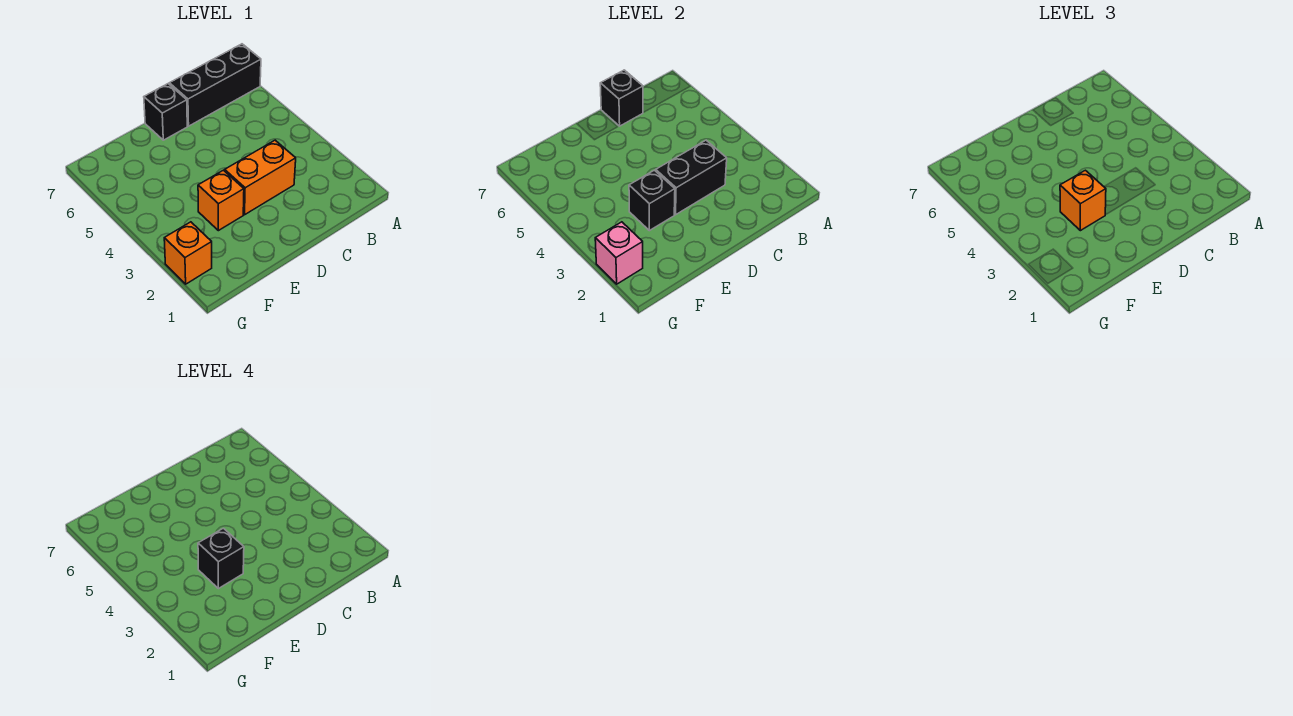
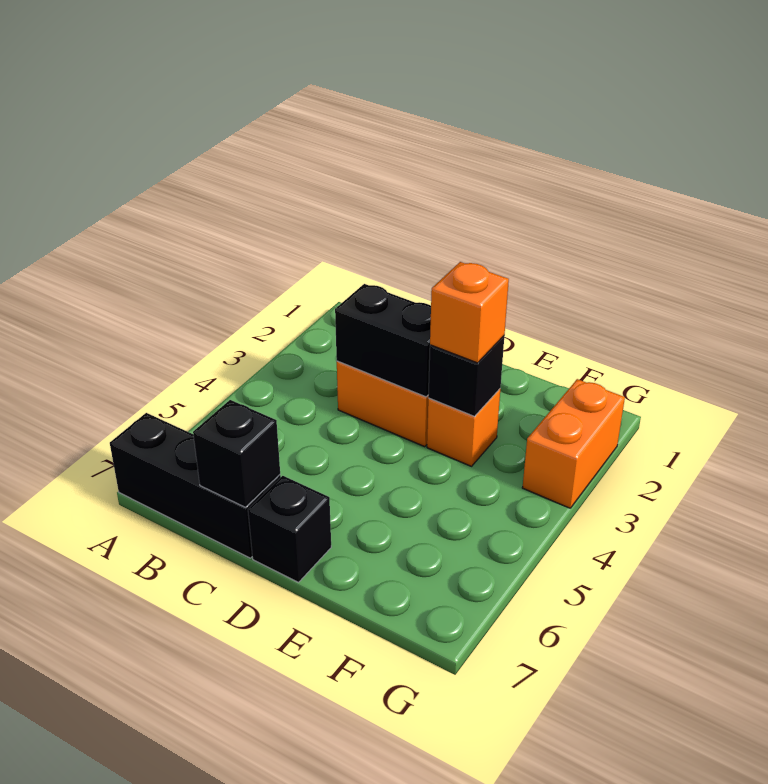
black 1x1 brick [198,528,244,589] -> none
orange 1x1 brick [164,222,212,284] -> orange 1x2 brick [522,379,625,508]
pink 1x1 brick [595,222,643,284] -> none

